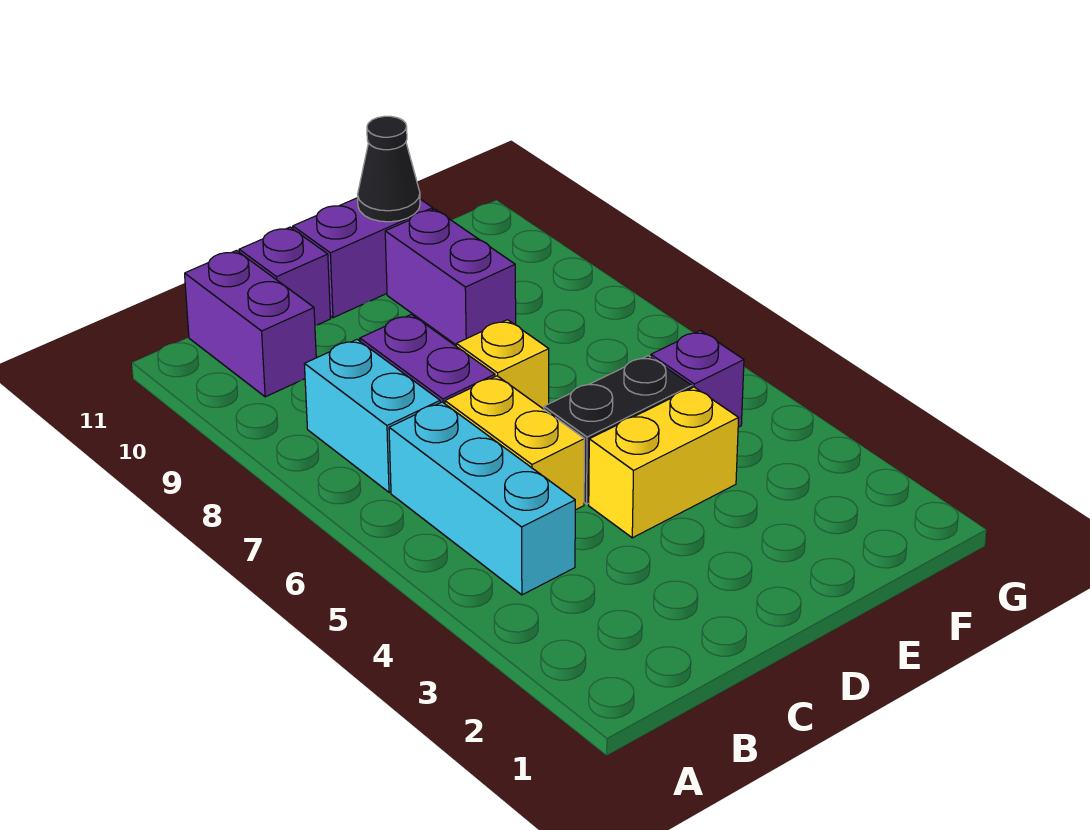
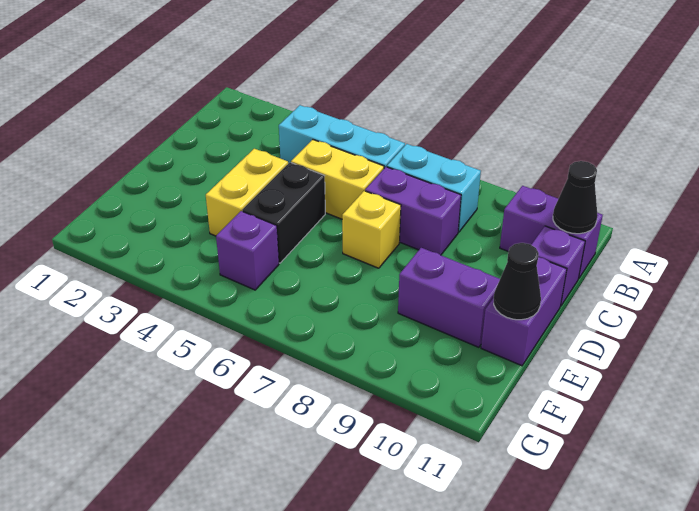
none -> black 1x1 cone [553,161,598,234]

